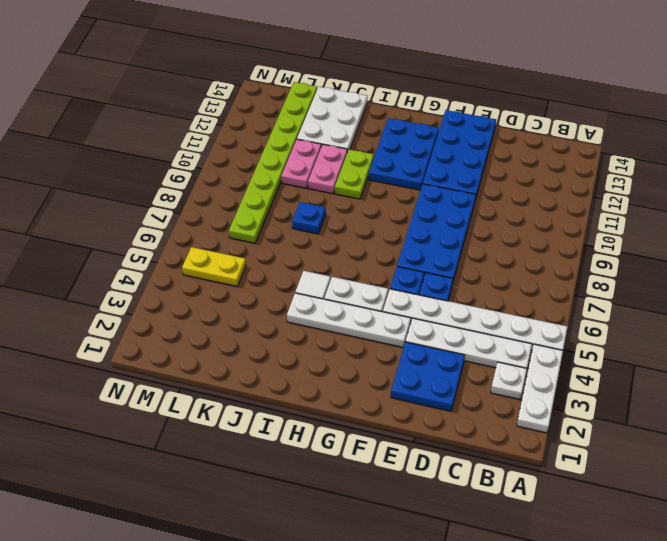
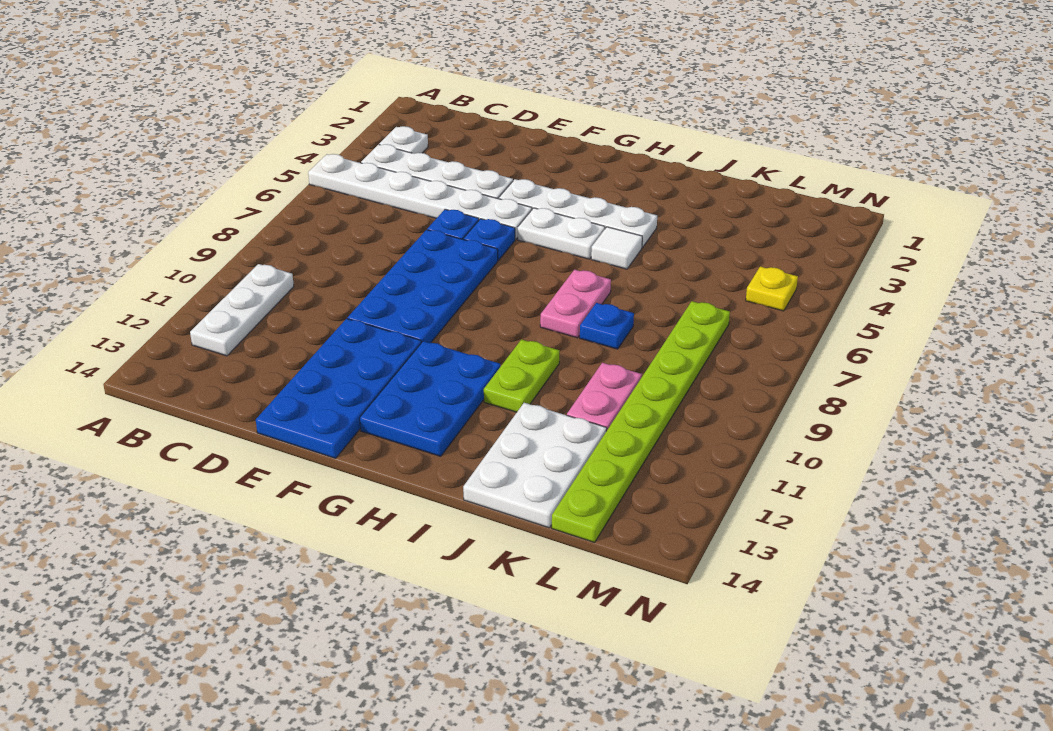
white 1x3 plate [517,344,563,433] -> white 1x3 plate moved to [190,264,294,356]
blue 2x2 plate [391,342,465,411] -> none
pink 1x2 plate [308,144,347,194] -> pink 1x2 plate moved to [540,270,611,338]
yellow 1x2 plate [182,247,246,286] -> yellow 1x1 plate [746,267,798,311]

